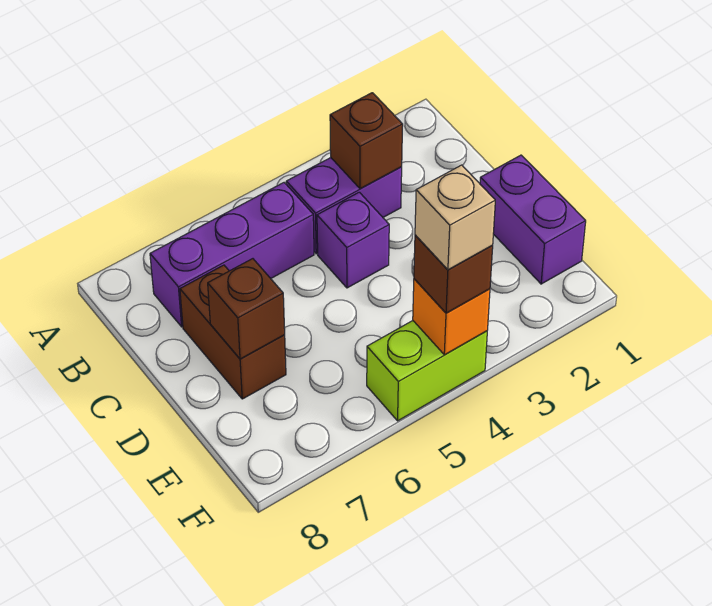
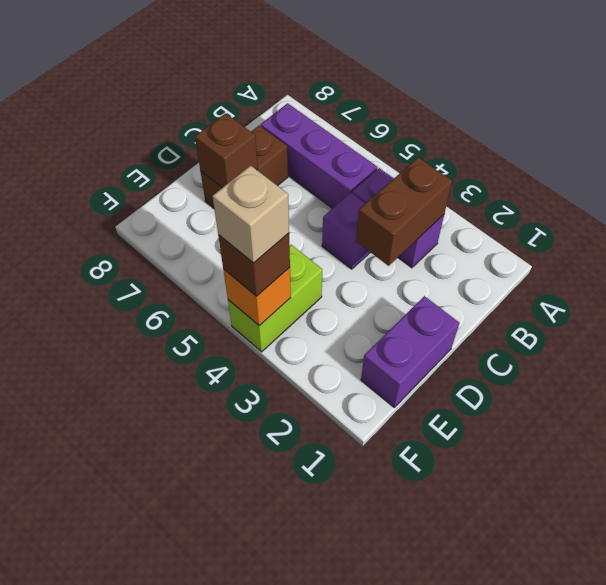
brown 1x1 brick [330,93,403,189] -> brown 1x2 brick [356,158,452,266]
lime 1x2 brick [367,321,487,421] -> lime 1x2 brick turned to [228,245,322,352]

